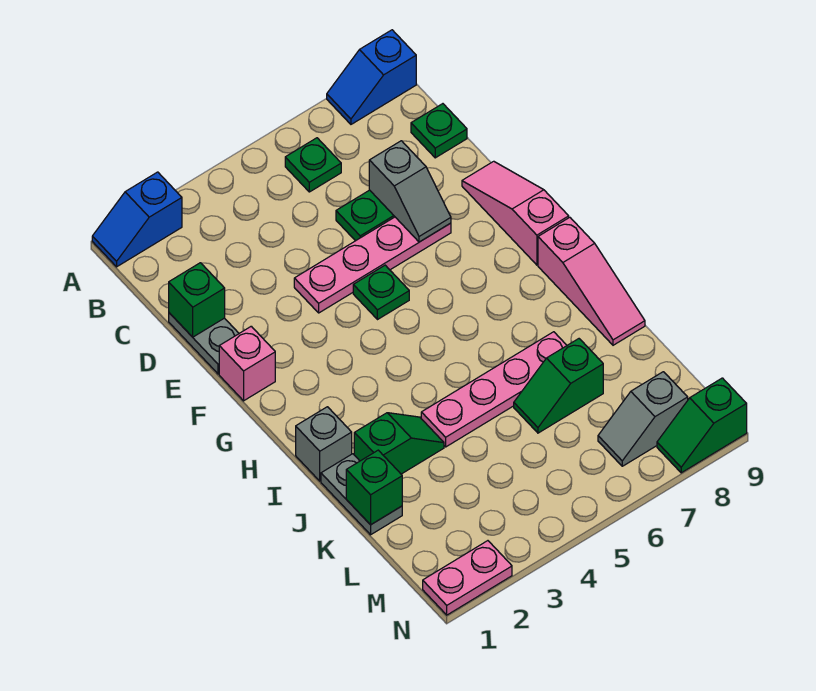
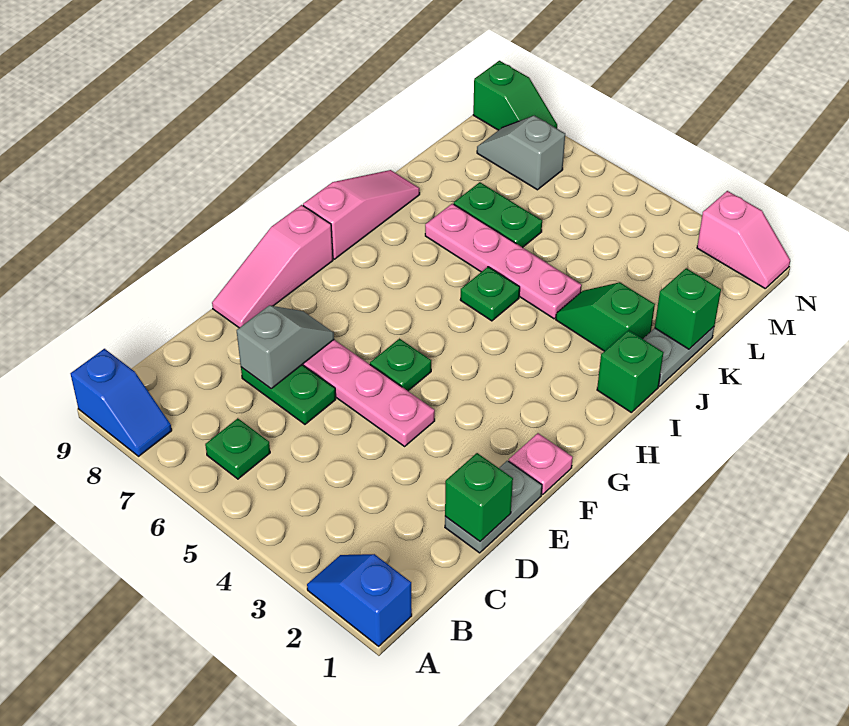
blue 1x2 slope [92,172,182,267] -> blue 1x2 slope turned to [307,554,412,646]
green 1x1 plate [411,104,467,158] -> green 1x1 plate moved to [460,267,520,321]
pink 1x1 brick [219,326,275,401] -> pink 1x1 plate [509,433,573,494]
grey 1x1 brick [296,407,352,481] -> green 1x1 brick [597,330,663,412]
green 1x2 slope [514,339,603,433] -> green 1x2 plate [454,182,542,248]
grey 1x2 slope [598,372,688,466] -> grey 1x2 slope turned to [477,116,565,190]
pink 1x2 plate [423,541,512,615] -> pink 1x2 slope [697,191,790,288]

